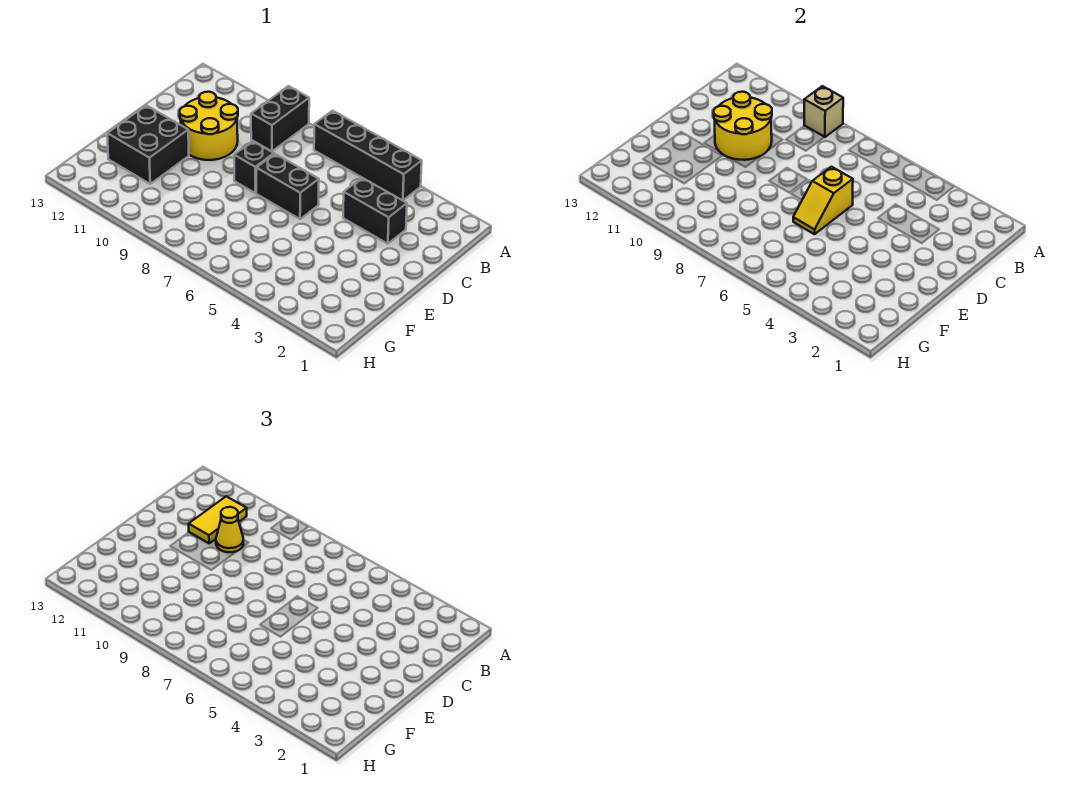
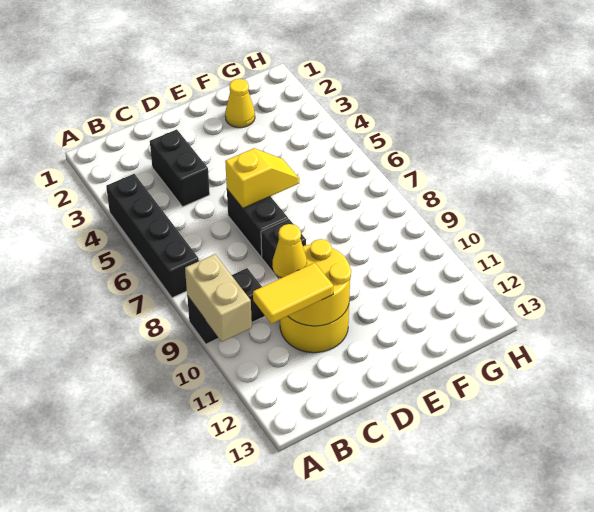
tan 1x1 brick [804,86,843,137] -> tan 1x2 brick [185,254,252,342]
black 2x2 brick [107,105,189,184] -> none
none -> yellow 1x1 cone [225,79,255,128]

